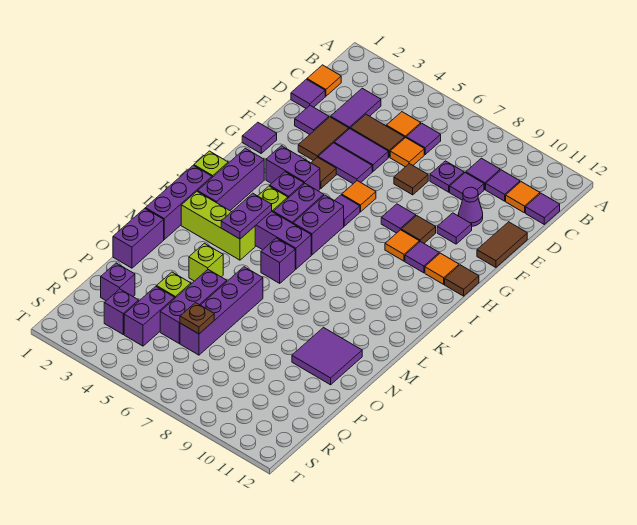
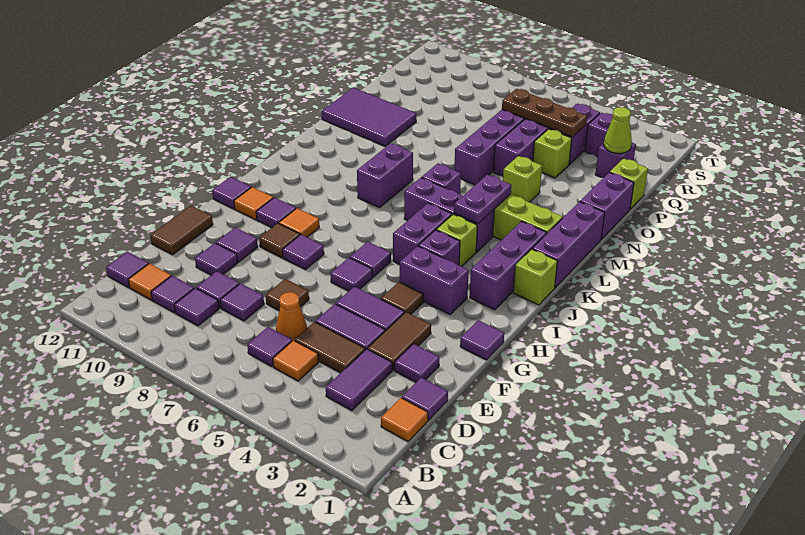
orange 1x1 tile [390,138,424,167] -> orange 1x1 cone [276,292,307,341]
purple 1x1 plate [430,161,464,192] -> purple 1x1 tile [220,283,264,321]
purple 1x1 cone [458,187,483,226] -> purple 1x1 tile [195,243,238,275]
orange 1x1 tile [342,181,376,212] -> purple 1x1 tile [331,258,373,291]
brown 1x1 tile [445,265,479,296] -> purple 1x1 tile [212,177,251,209]
purple 1x2 brick [293,195,344,255] -> purple 1x2 brick moved to [357,143,413,208]
purple 2x2 tile [292,328,362,385] -> purple 2x3 tile [321,88,416,146]
none -> lime 1x1 brick [610,158,648,209]
none -> lime 1x1 cone [604,107,632,154]
brown 1x1 plate [180,303,214,334] -> brown 1x3 plate [502,89,587,137]

